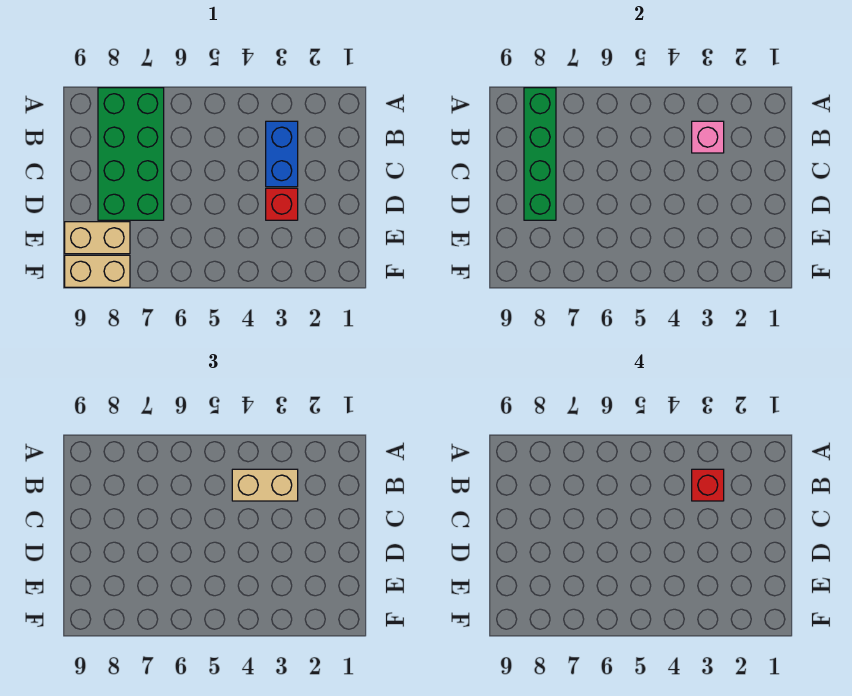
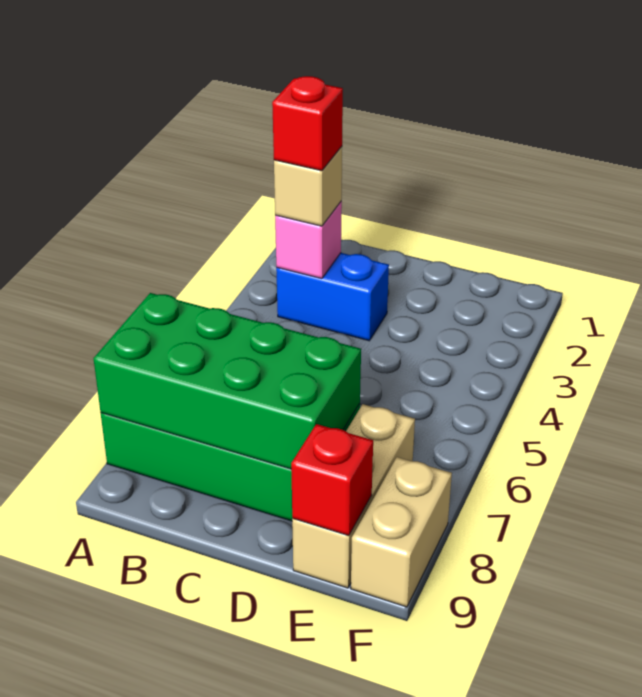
green 1x4 brick [524,88,556,220] -> green 2x4 brick [93,293,361,469]
tan 1x2 brick [232,469,298,501] -> tan 1x1 brick [274,146,342,226]
red 1x1 brick [266,188,298,220] -> red 1x1 brick moved to [291,424,373,536]
tan 1x2 brick [65,222,130,254] -> tan 1x3 brick [292,404,415,588]

